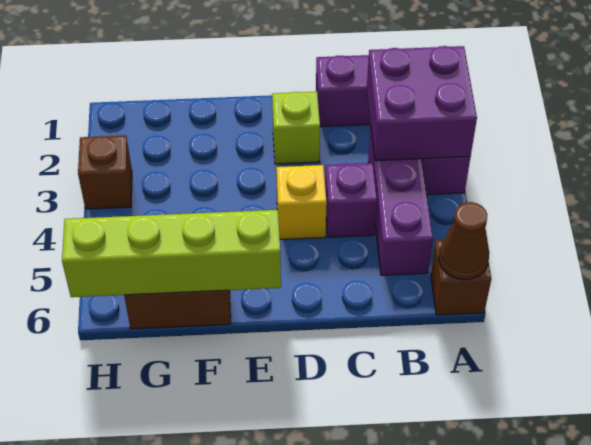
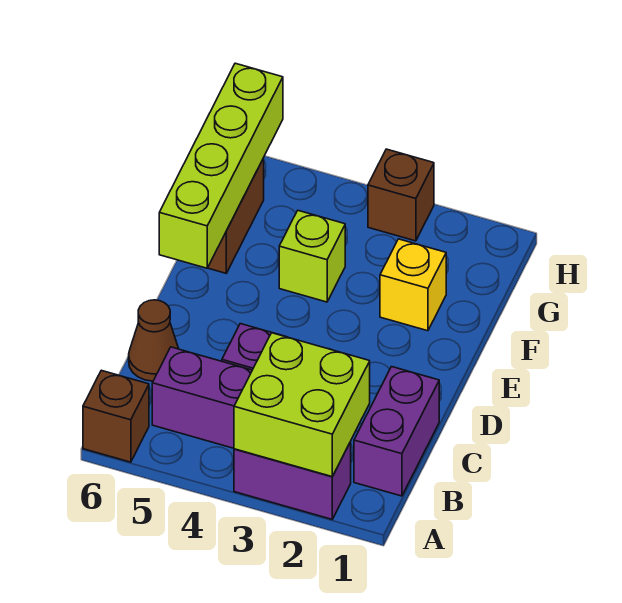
purple 2x2 brick [367,46,477,161] -> lime 2x2 brick [234,333,370,476]
brown 1x1 cone [439,202,489,280] -> brown 1x1 cone moved to [129,300,179,381]
lime 1x1 brick [272,92,320,164] -> lime 1x1 brick moved to [279,211,345,302]
yellow 1x1 brick [276,165,327,239] -> yellow 1x1 brick moved to [380,239,446,331]

